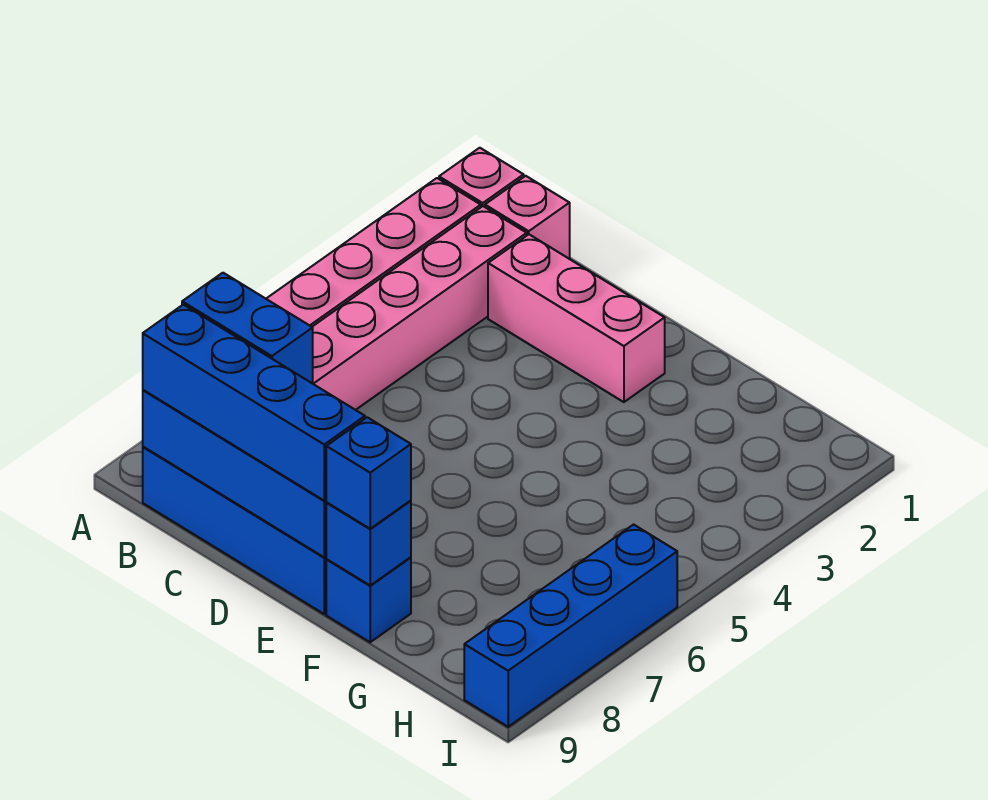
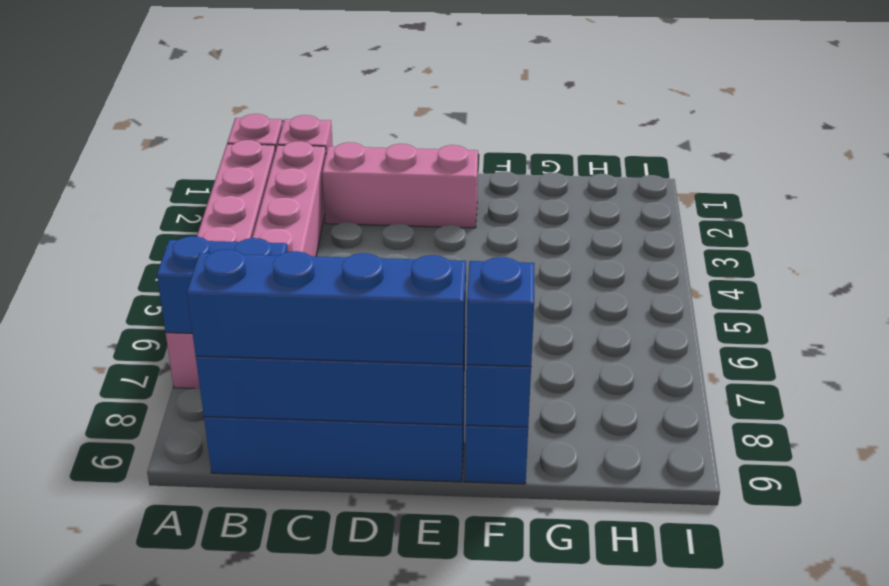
blue 1x4 brick [464,525,677,727] -> none

